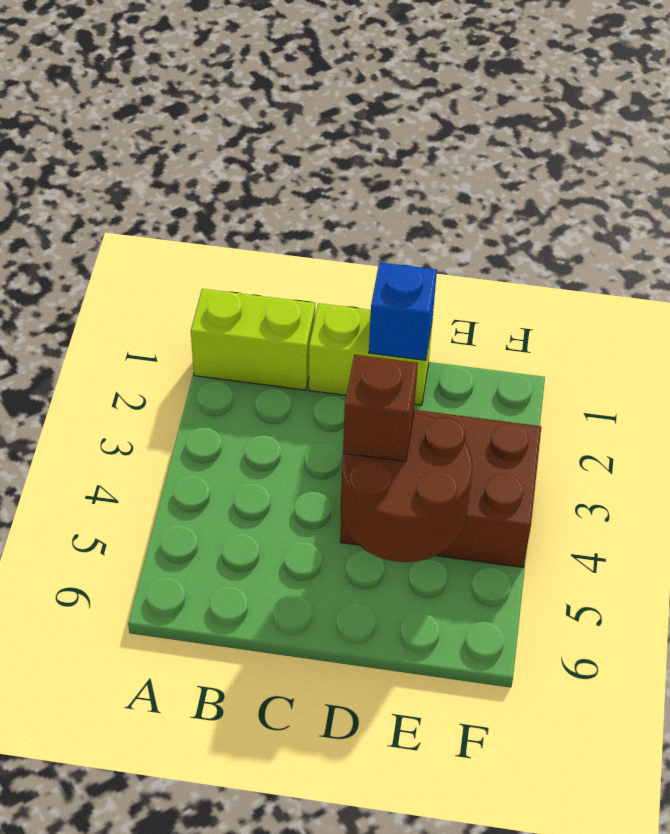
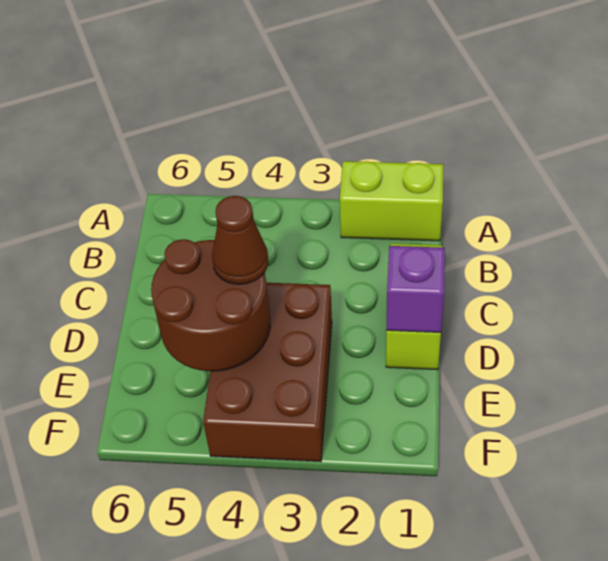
lime 1x2 brick [191,289,315,390] -> lime 1x2 brick turned to [340,161,443,241]
blue 1x1 brick [369,262,437,360] -> purple 1x1 brick [387,246,445,332]
brown 1x1 brick [343,355,418,462] -> brown 1x1 cone [212,196,268,284]

